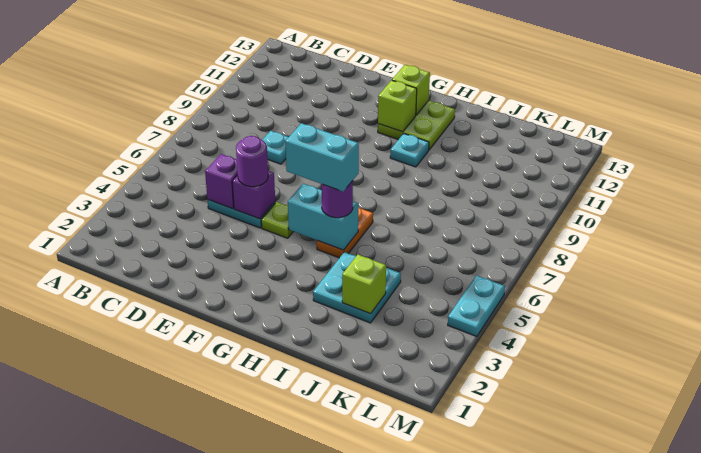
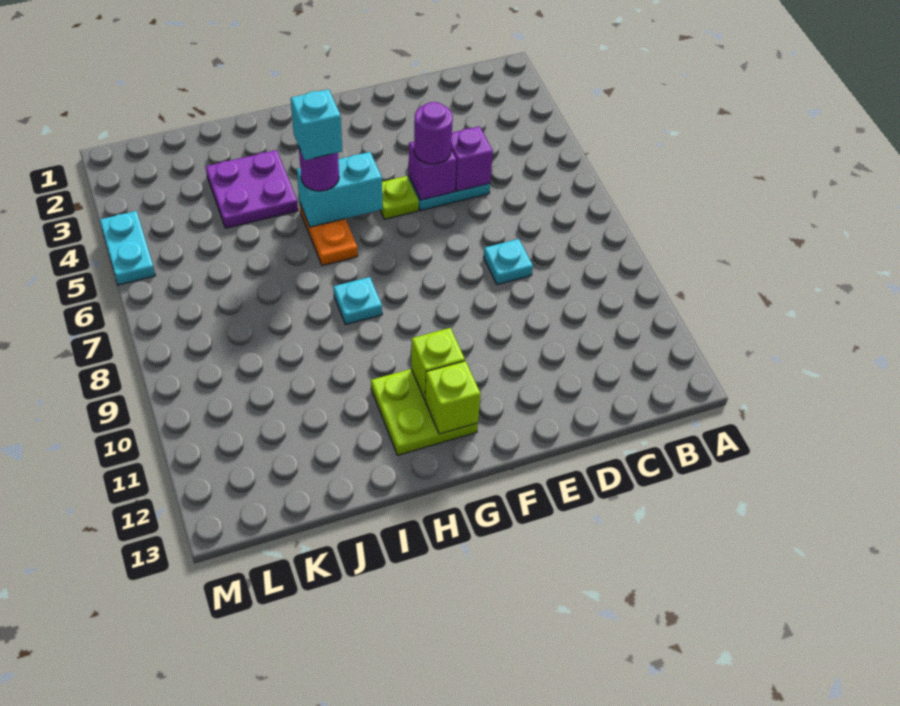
cyan 1x2 brick [285,123,359,191] -> cyan 1x1 brick [291,89,342,160]
cyan 1x1 plate [390,134,429,167] -> cyan 1x1 plate moved to [333,277,382,324]
cyan 2x2 plate [313,252,401,323] -> purple 2x2 plate [206,150,298,228]
lime 1x1 brick [342,255,386,314] -> none

